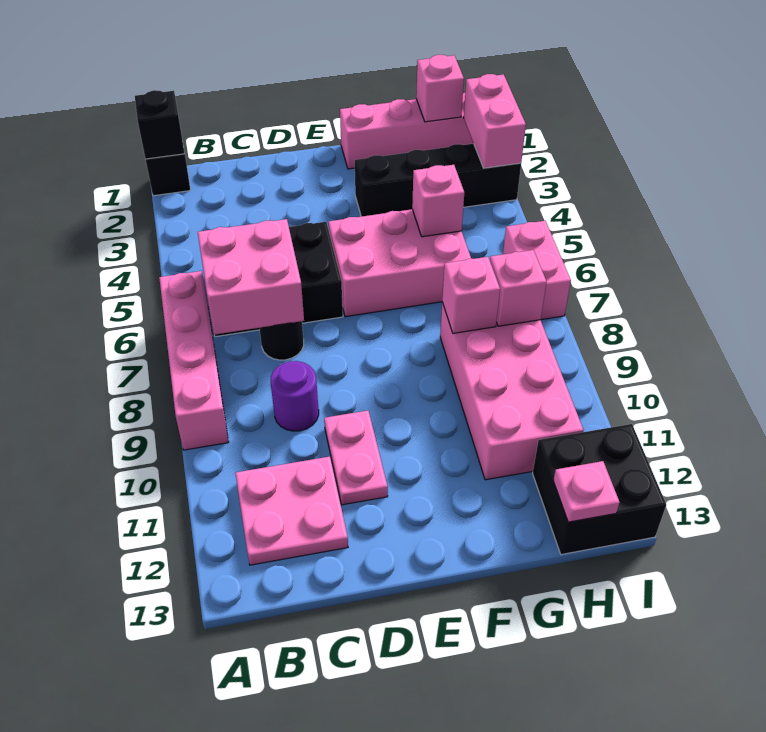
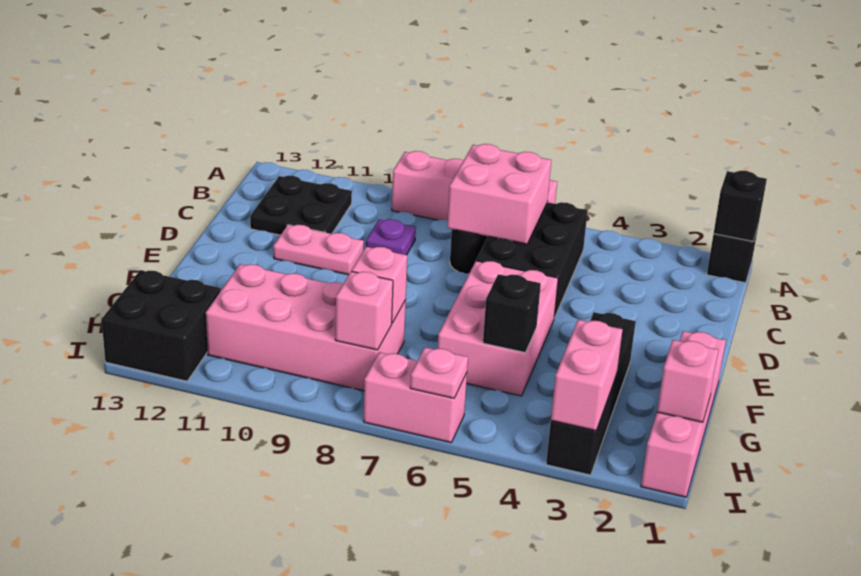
pink 2x2 plate [235,457,348,565] -> black 2x2 plate [250,176,352,235]
purple 1x1 round brick [271,361,319,431] -> purple 1x1 plate [366,219,416,255]
pink 1x1 brick [412,165,464,237] -> black 1x1 brick [483,274,541,353]
pink 1x1 plate [553,461,620,522] -> pink 1x1 plate moved to [410,347,468,398]
pink 1x2 brick [464,74,526,168] -> pink 1x2 brick turned to [551,320,623,431]

